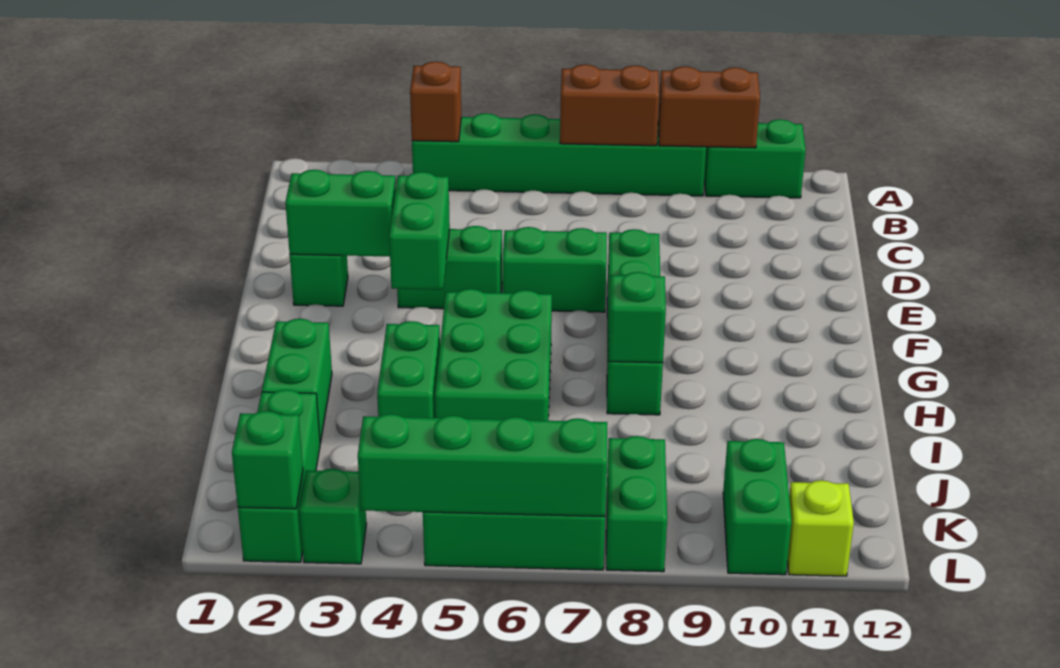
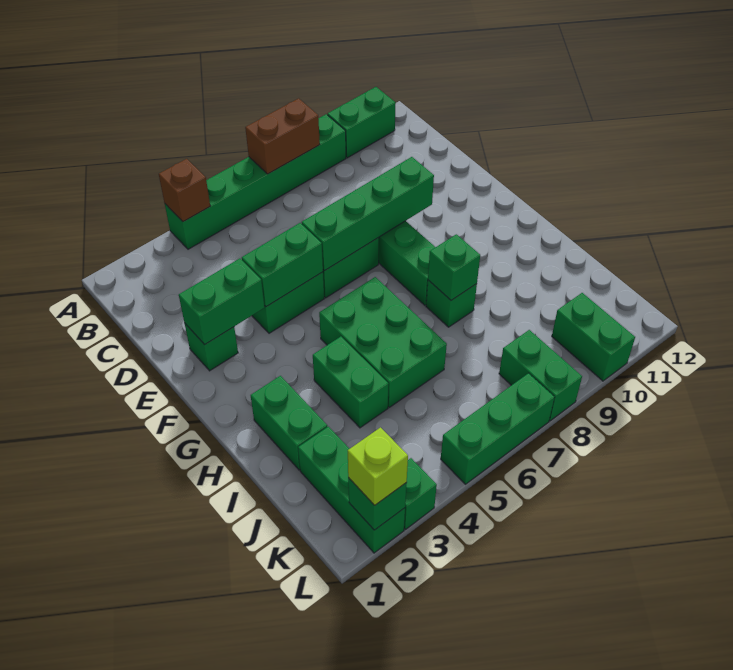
brown 1x2 brick [658,66,760,148] -> none
green 1x2 brick [389,172,450,290] -> green 1x2 brick turned to [242,223,323,307]
green 1x4 brick [358,414,607,516] -> green 1x4 brick moved to [302,157,434,271]
lime 1x1 brick [787,480,854,576] -> lime 1x1 brick moved to [348,428,408,505]

